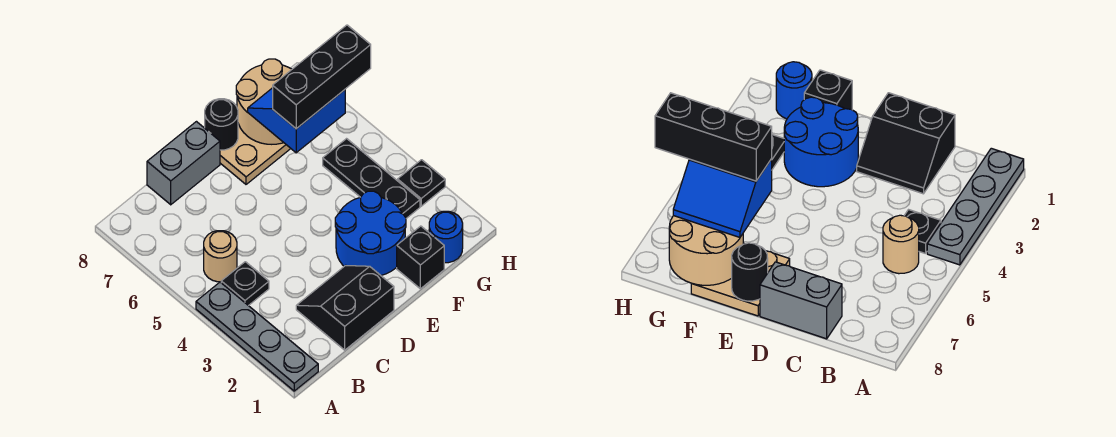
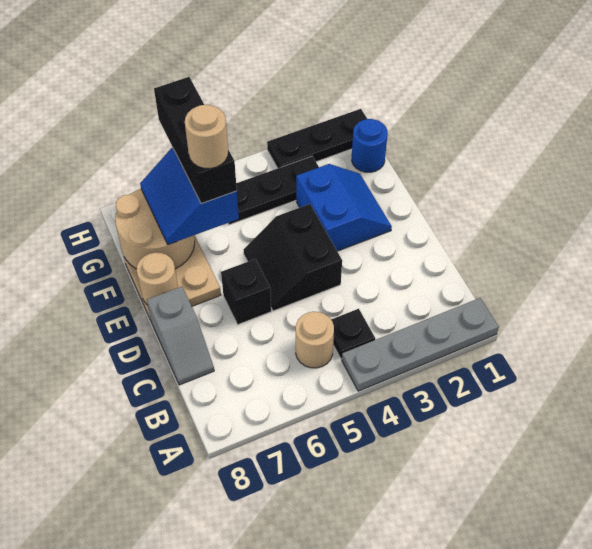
black 2x2 slope [296,265,394,350] -> black 2x2 slope moved to [243,204,342,311]
grey 1x2 brick [147,122,220,205] -> grey 1x2 slope [147,287,214,385]
blue 2x2 round brick [335,191,406,275] -> blue 2x2 slope [296,164,392,251]
black 1x1 round brick [205,99,238,150] -> tan 1x1 round brick [136,252,178,305]
black 1x1 brick [397,226,444,289] -> black 1x1 brick moved to [221,259,271,325]
none -> tan 1x1 round brick [185,105,228,169]
black 1x1 plate [398,160,445,206] -> black 1x3 plate [267,109,367,168]

